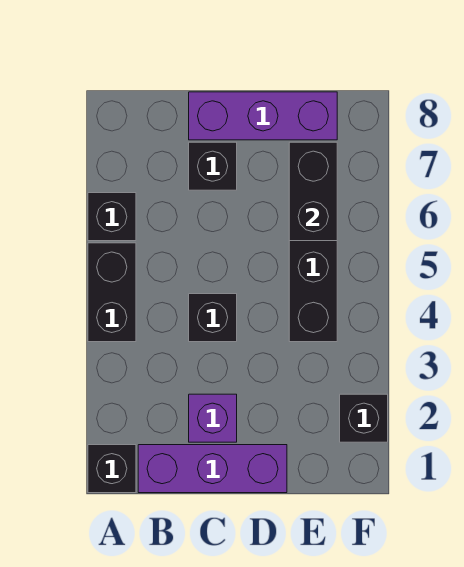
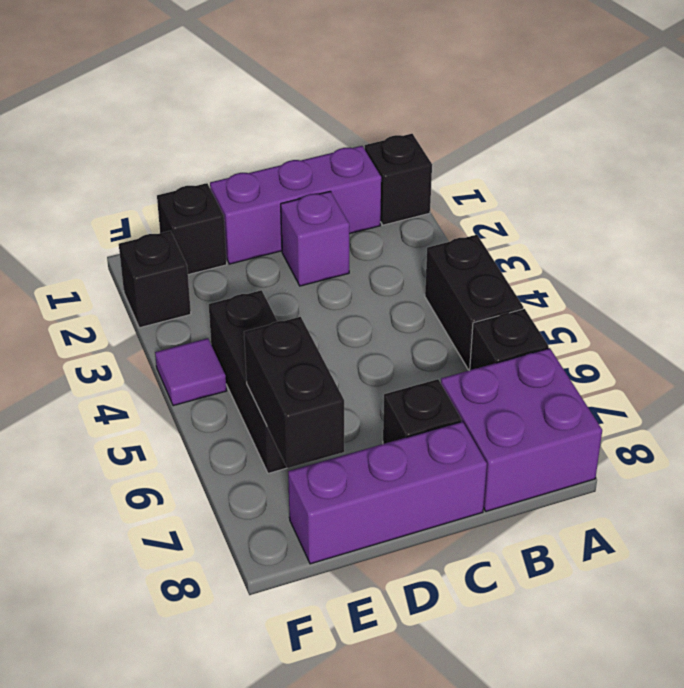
none -> purple 2x2 brick [441,348,602,511]
black 1x1 brick [189,294,237,342] -> black 1x1 brick moved to [157,183,227,275]
none -> purple 1x1 tile [155,338,227,406]

